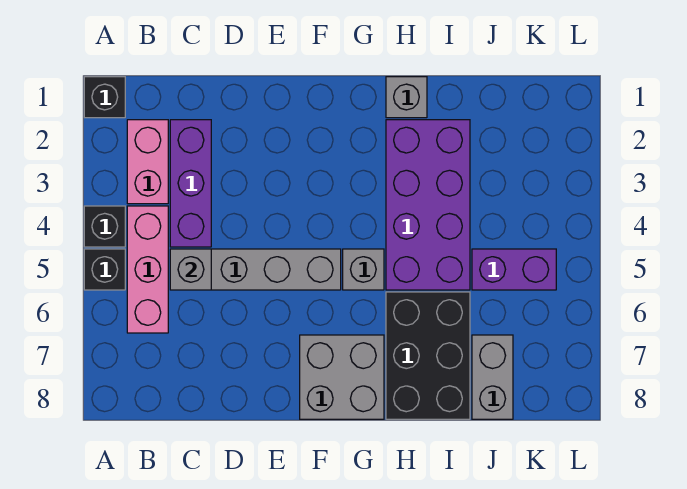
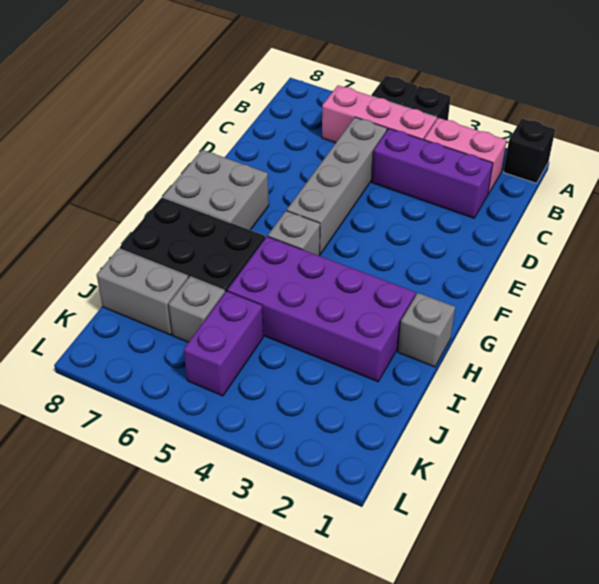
grey 1x1 brick [170,249,211,290] -> grey 1x1 brick moved to [169,277,225,342]

